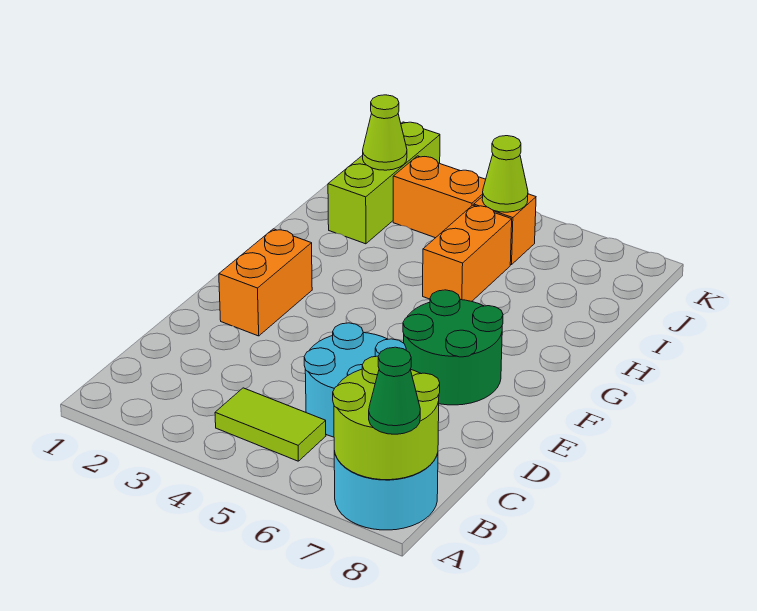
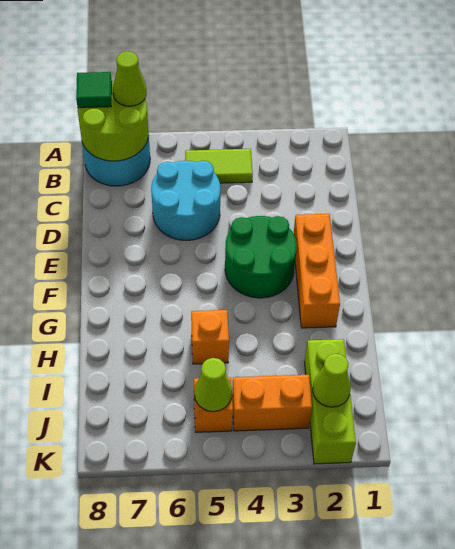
none -> lime 1x1 cone [113,51,147,106]
green 1x1 cone [369,347,420,434] -> green 1x1 tile [76,72,112,108]
orange 1x2 brick [219,229,312,336] -> orange 1x3 brick [294,214,340,328]
green 2x2 round brick [403,290,503,405] -> green 2x2 round brick moved to [225,216,297,298]
orange 1x2 brick [423,205,512,301] -> orange 1x1 brick [191,310,229,364]

